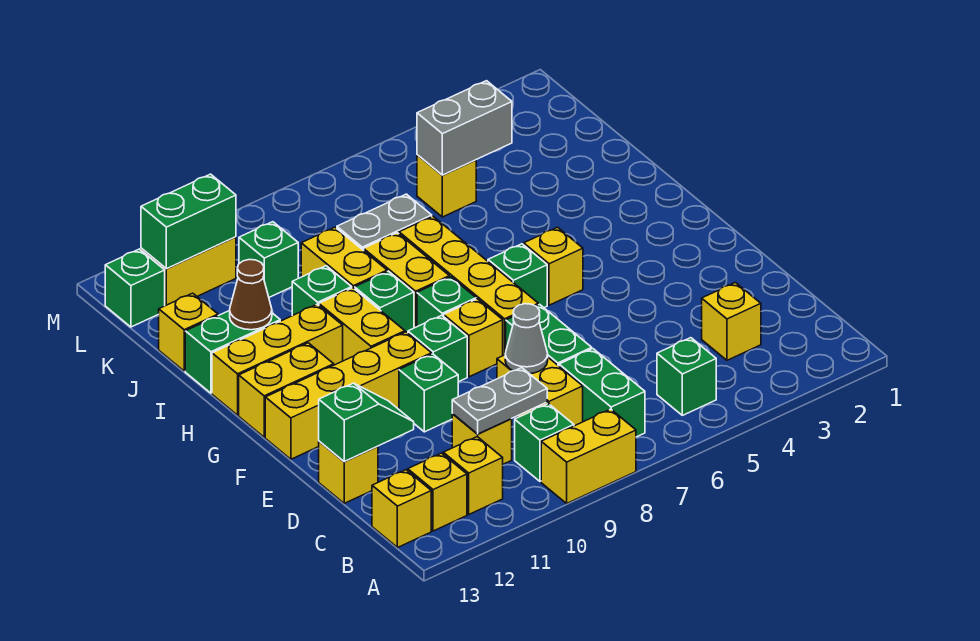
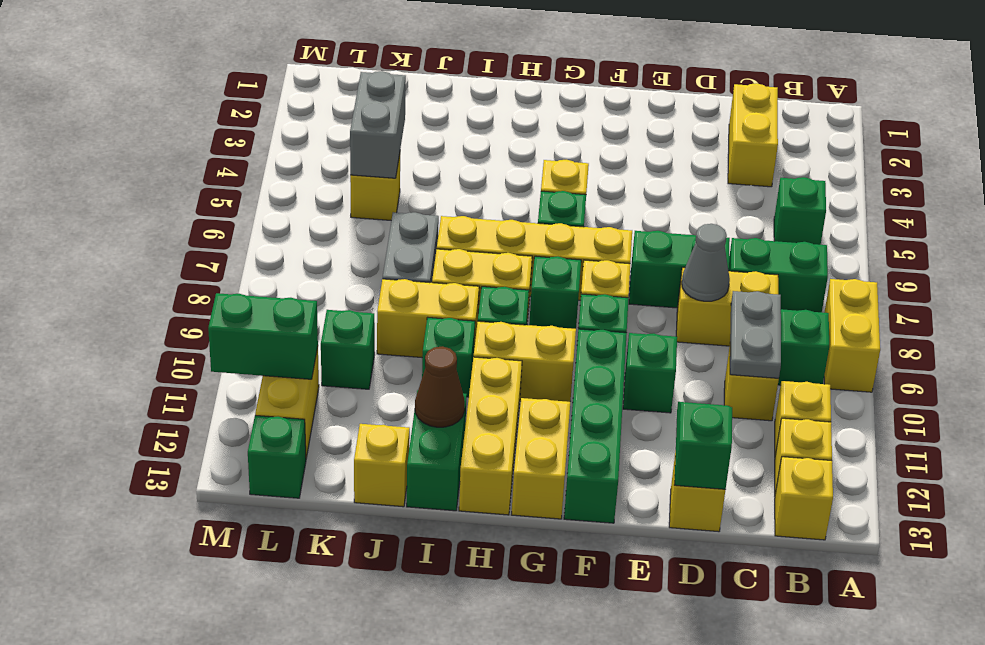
yellow 1x1 brick [702,283,761,360] -> yellow 1x2 brick [728,83,778,187]
yellow 1x4 brick [265,332,432,459] -> green 1x4 brick [564,329,627,523]
green 1x2 brick [141,174,236,269] -> green 1x2 brick turned to [208,293,318,379]

